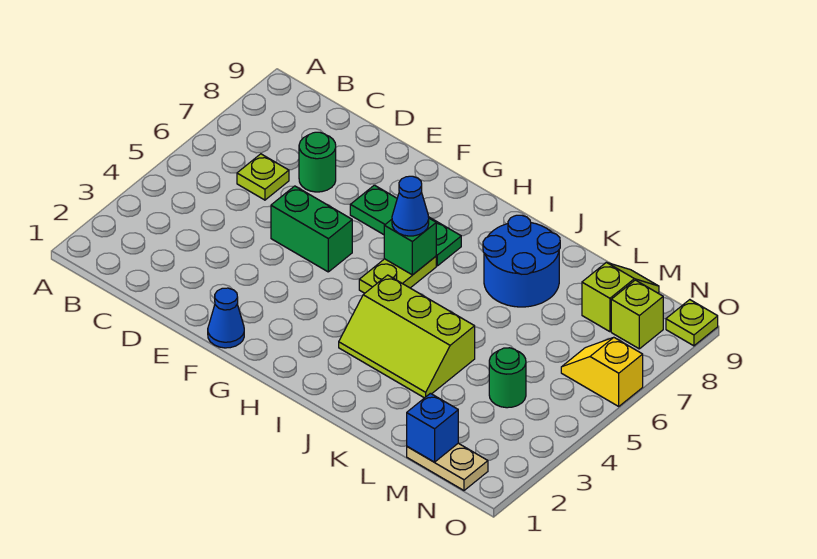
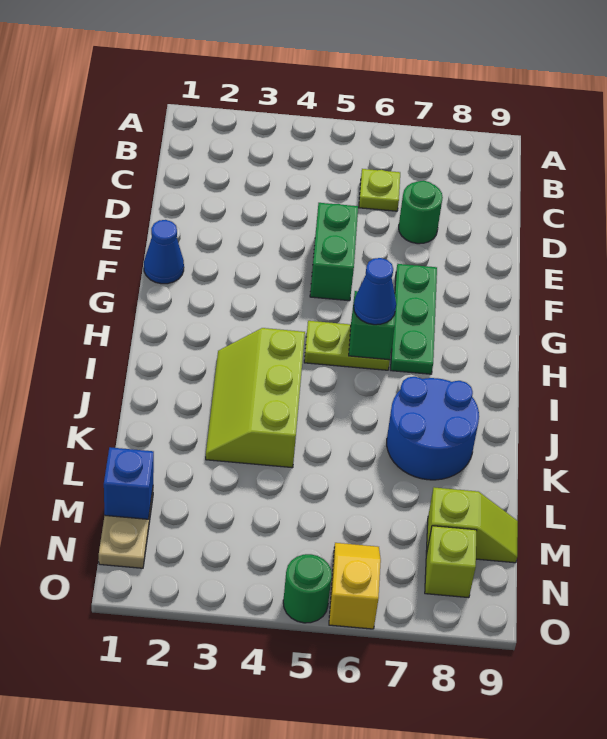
green 1x1 round brick [489,348,526,408] -> green 1x1 round brick moved to [283,554,332,623]
lime 1x1 plate [666,300,718,346] -> none

